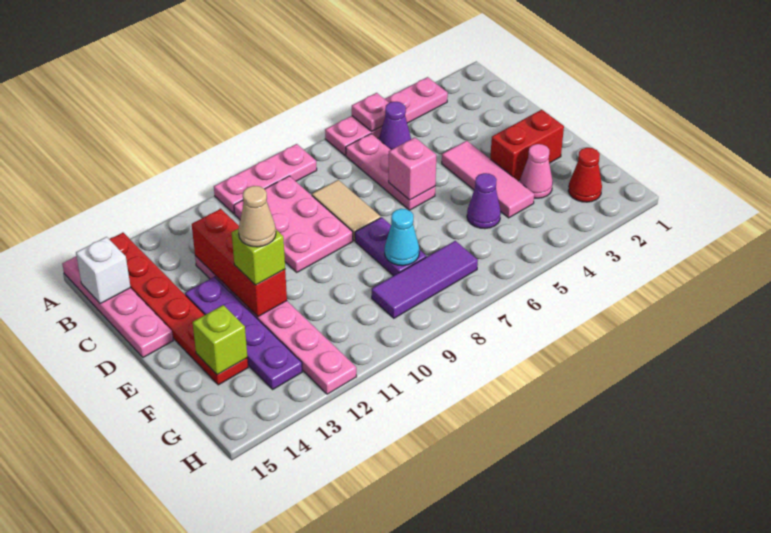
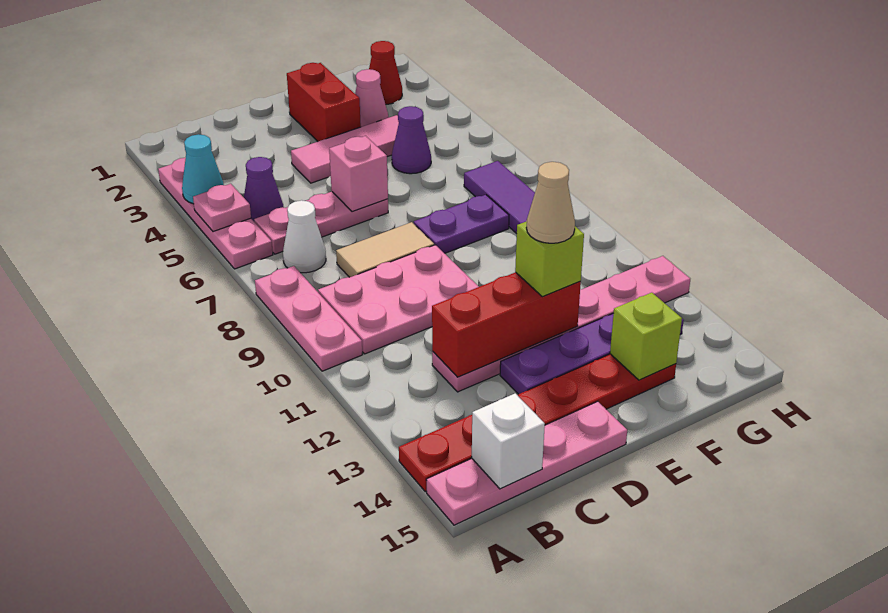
none -> white 1x1 cone [283,200,326,273]
cyan 1x1 cone [385,209,419,266] -> cyan 1x1 cone moved to [182,134,224,204]

